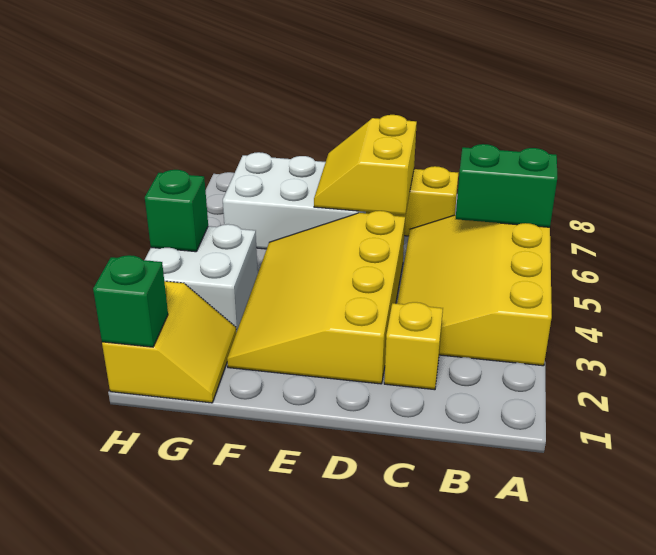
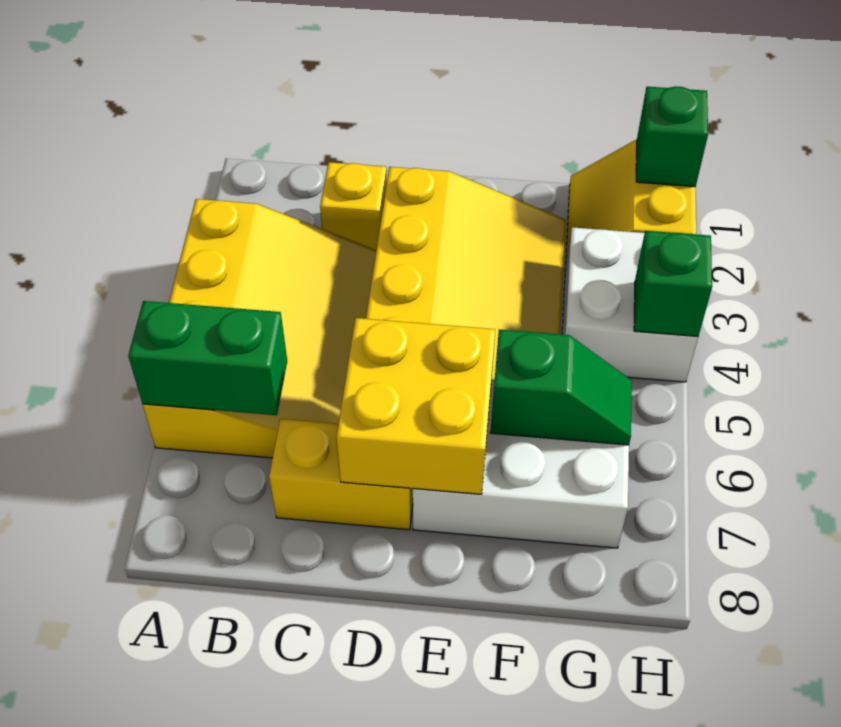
yellow 2x2 slope [314,115,417,215] -> yellow 2x2 brick [336,318,495,494]
none -> green 1x2 slope [490,329,632,445]

